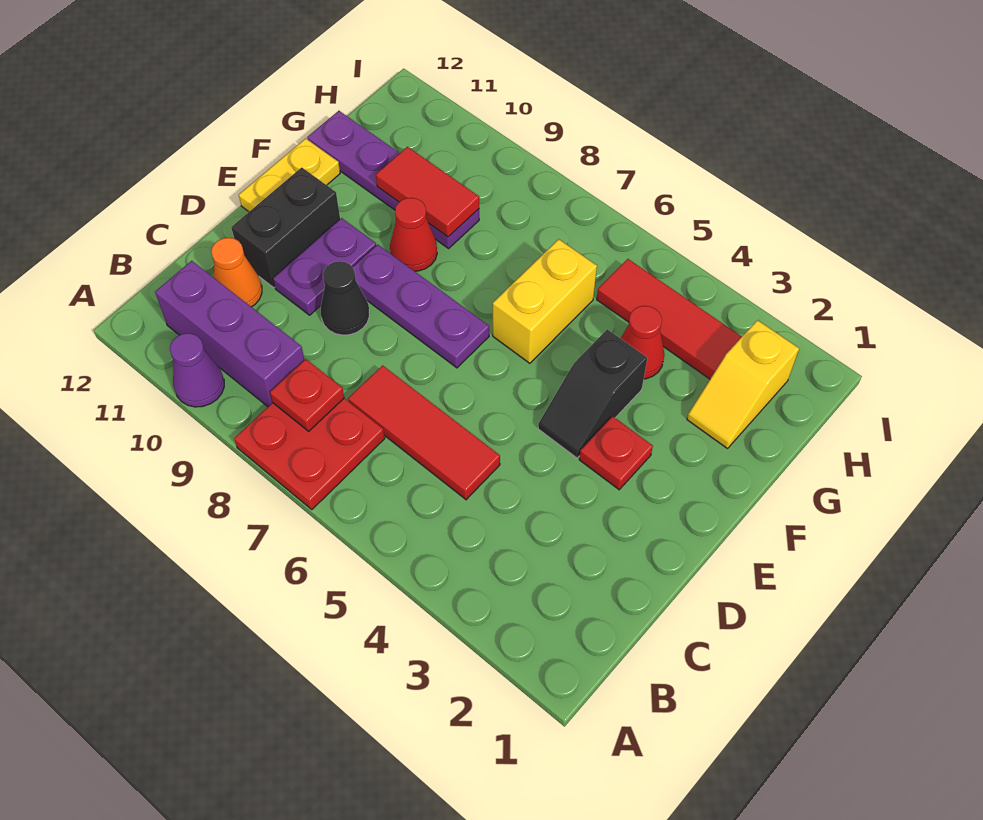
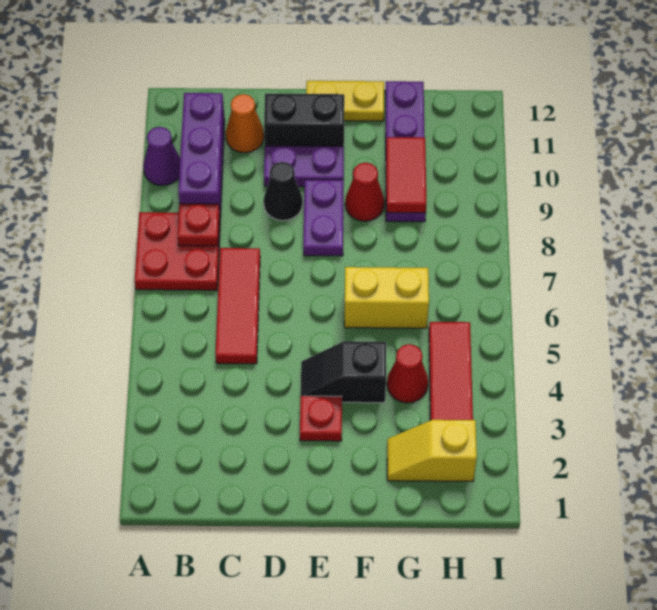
purple 1x3 plate [353,245,489,368] -> purple 1x2 plate [303,179,344,256]

